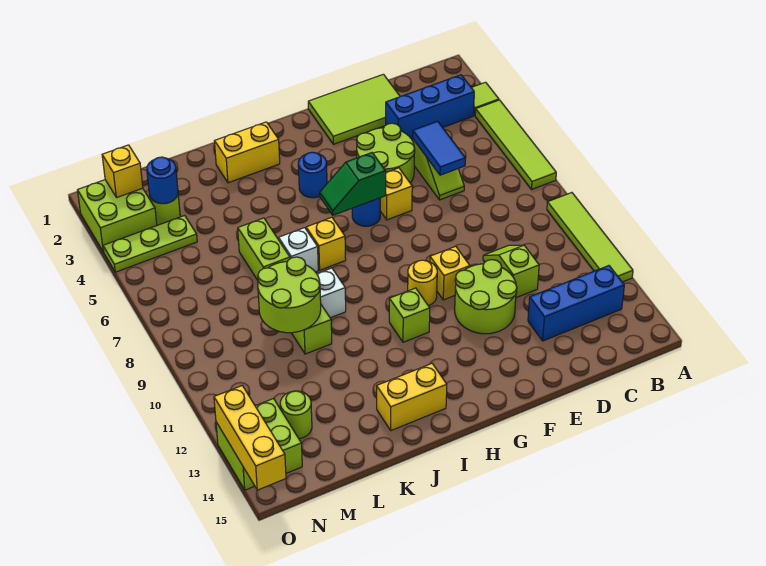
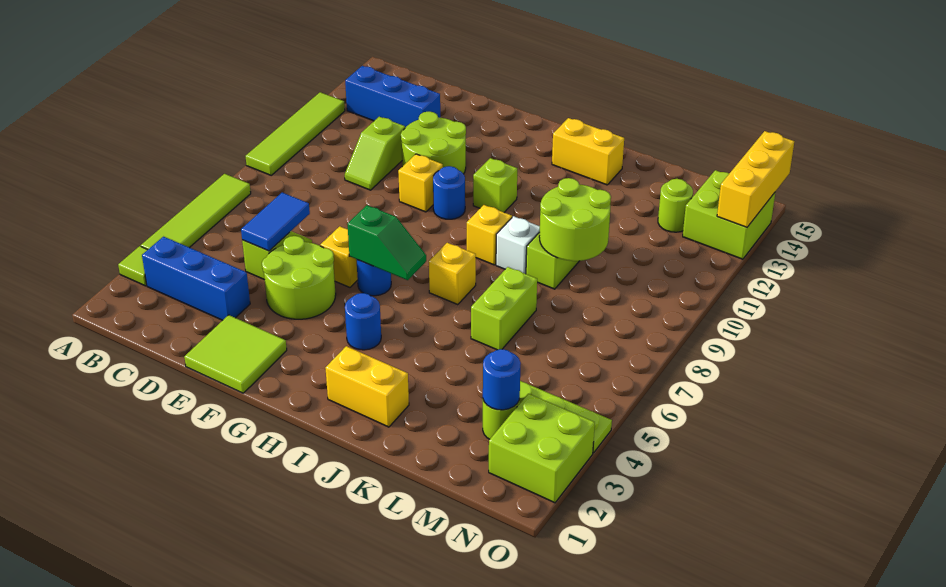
lime 2x3 tile [308,74,400,144] -> lime 2x2 tile [184,315,287,393]
yellow 1x1 round brick [408,260,437,306] -> blue 1x1 round brick [433,166,465,219]
white 1x1 brick [279,228,318,272] -> none
yellow 1x1 brick [102,145,143,198] -> yellow 1x1 brick moved to [467,205,512,265]

